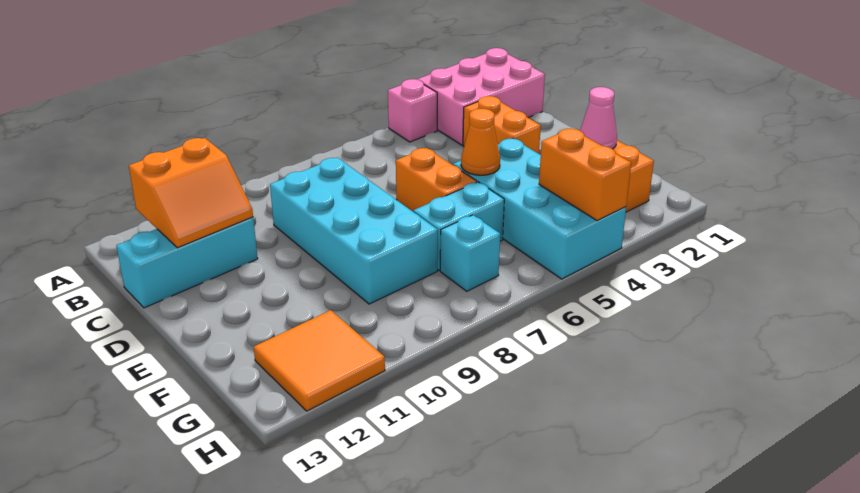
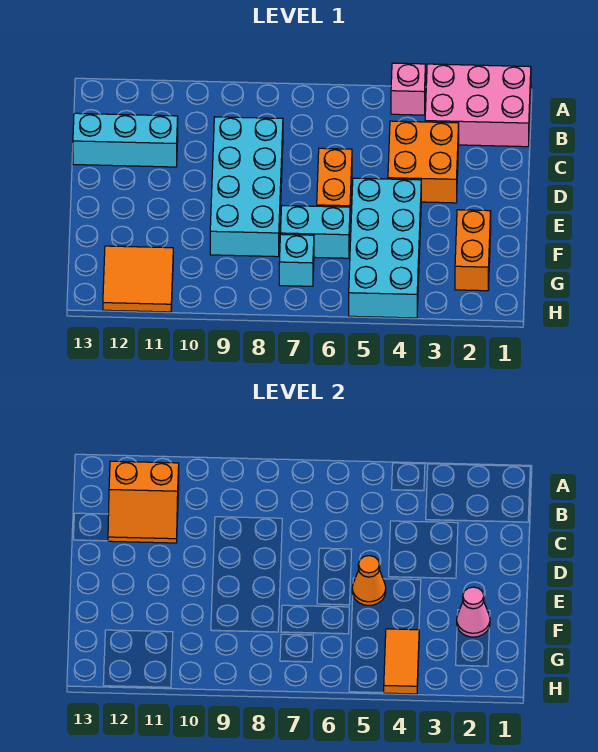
orange 1x2 brick [463,96,541,154] -> orange 2x2 brick [388,121,459,203]
orange 1x2 brick [539,128,631,221] -> orange 1x2 tile [384,629,419,694]

